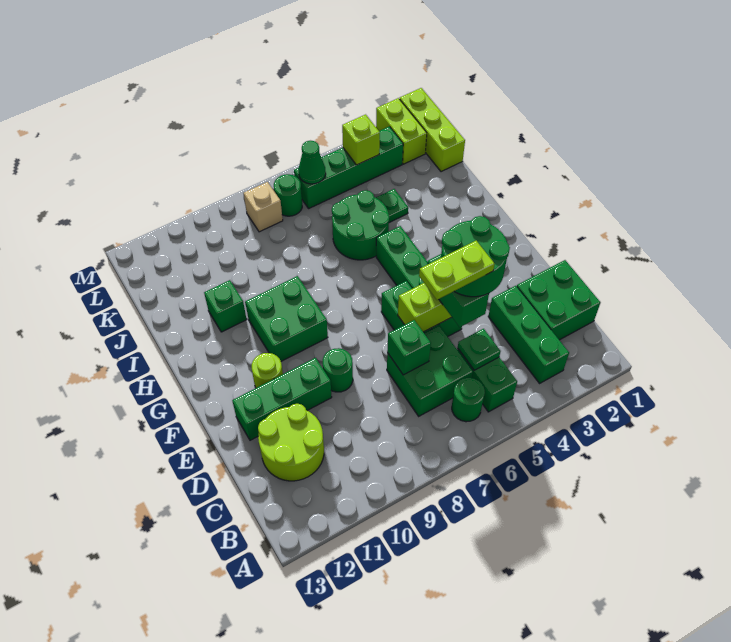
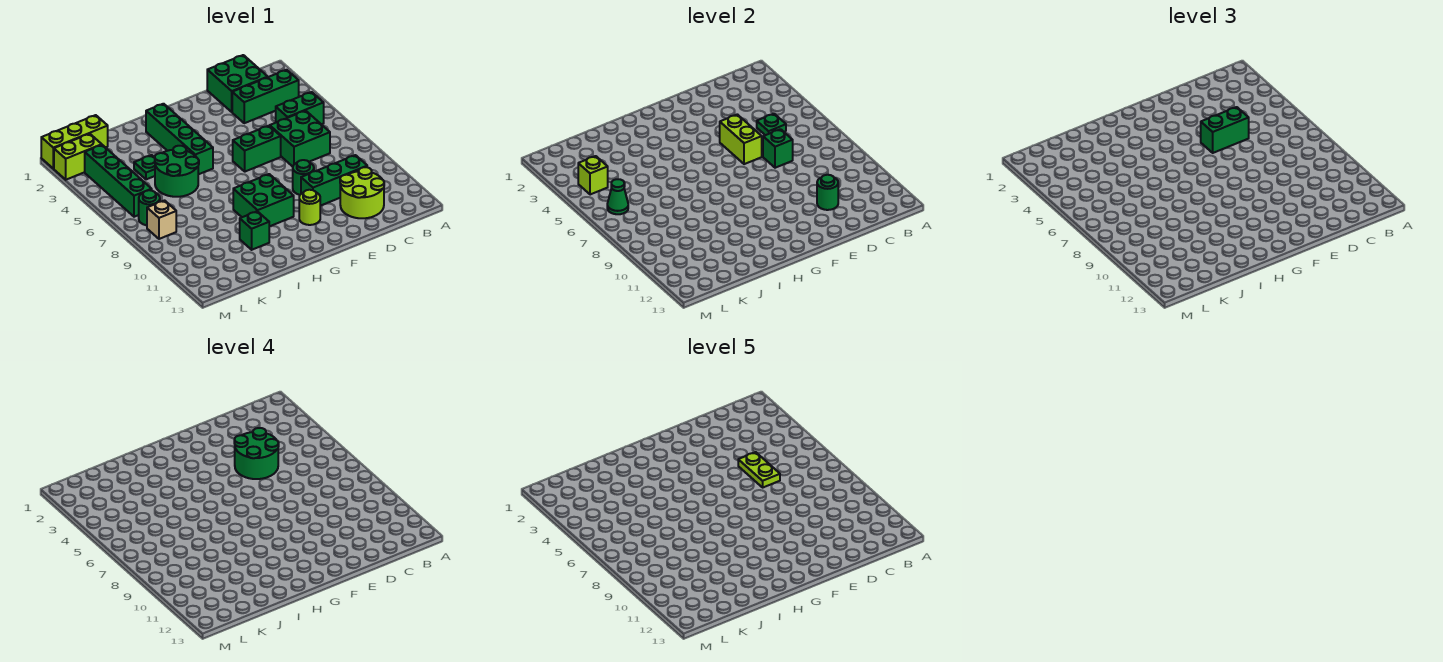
green 1x1 round brick [452,378,485,422] -> green 1x1 round brick moved to [817,175,838,210]
green 1x4 brick [376,226,462,337] -> green 1x4 brick turned to [146,104,213,174]
green 1x3 brick [232,358,332,440] -> green 1x3 brick turned to [301,155,367,206]

